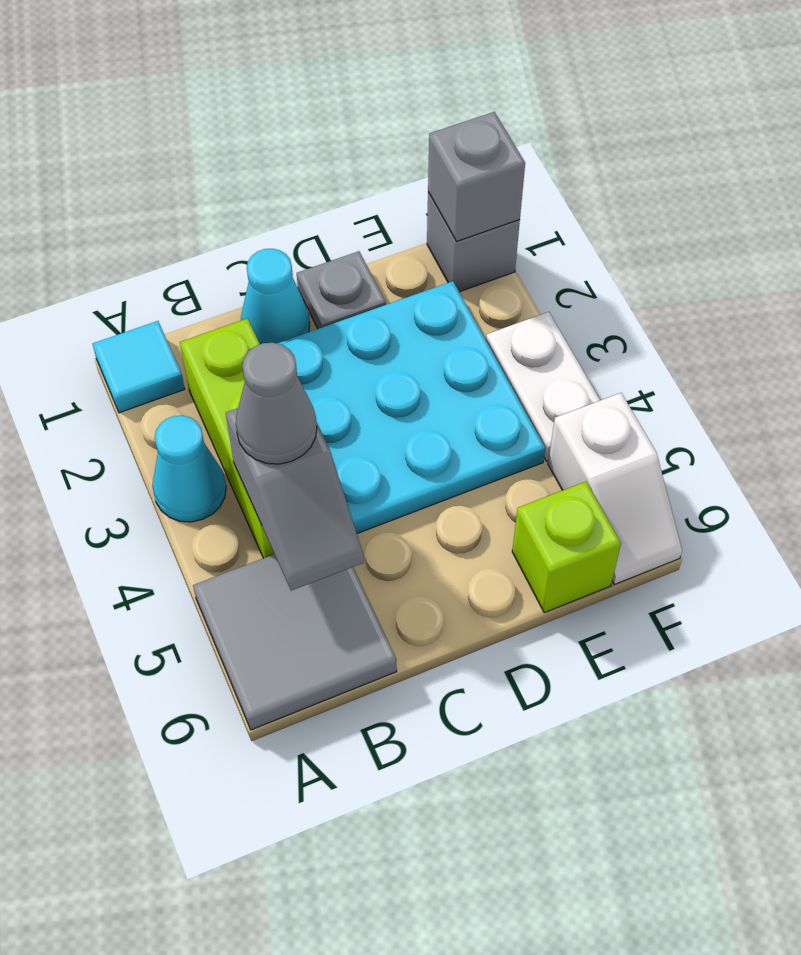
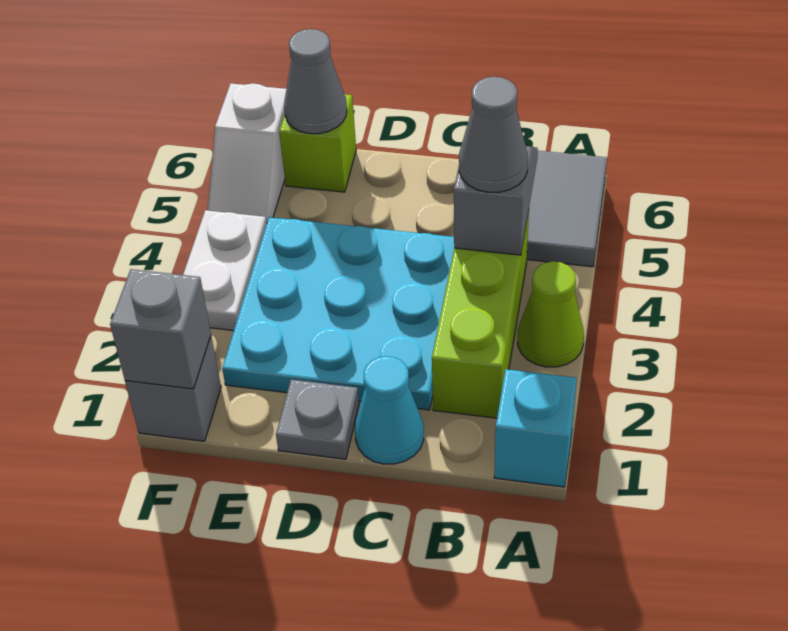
cyan 1x1 tile [93,321,185,413] -> cyan 1x1 brick [494,369,577,487]
cyan 1x1 cone [152,416,226,522] -> lime 1x1 cone [518,261,584,367]
none -> grey 1x1 cone [284,29,347,134]
white 1x2 slope [548,393,682,585] -> white 1x2 slope turned to [208,83,286,223]

